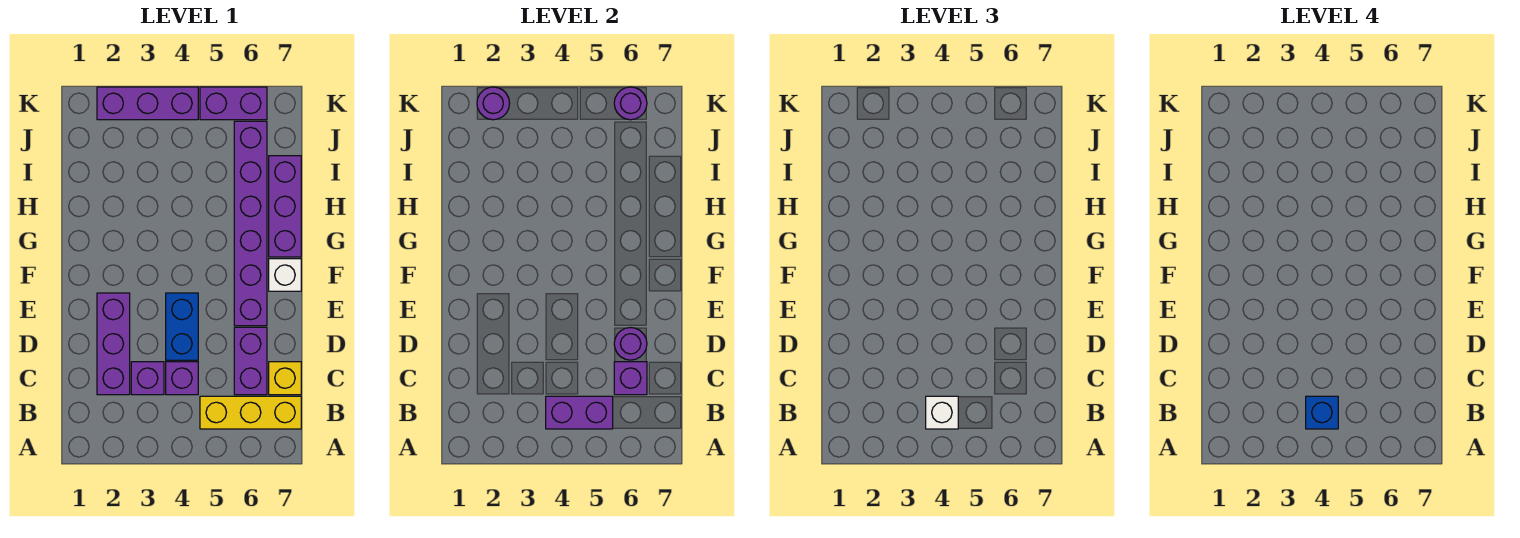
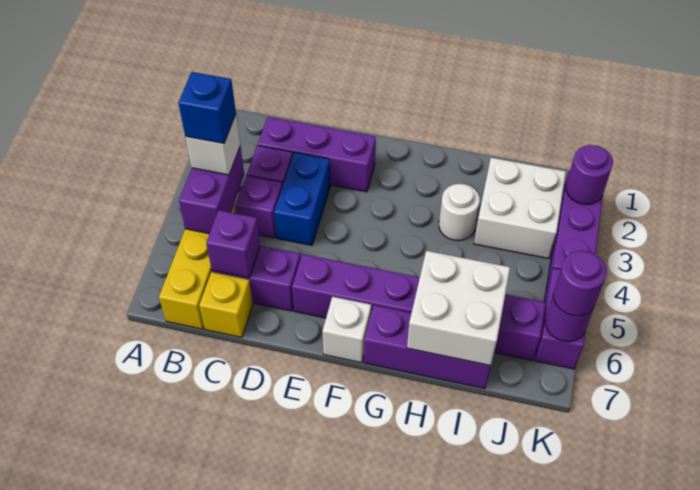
blue 1x2 brick [166,293,198,360] -> blue 1x2 brick turned to [274,152,330,245]
purple 1x1 round brick [614,328,647,360] -> purple 1x1 round brick moved to [554,251,607,316]
none -> white 1x1 round brick [439,184,480,241]
none -> white 2x2 brick [407,251,510,366]
none -> white 2x2 brick [474,158,566,259]

